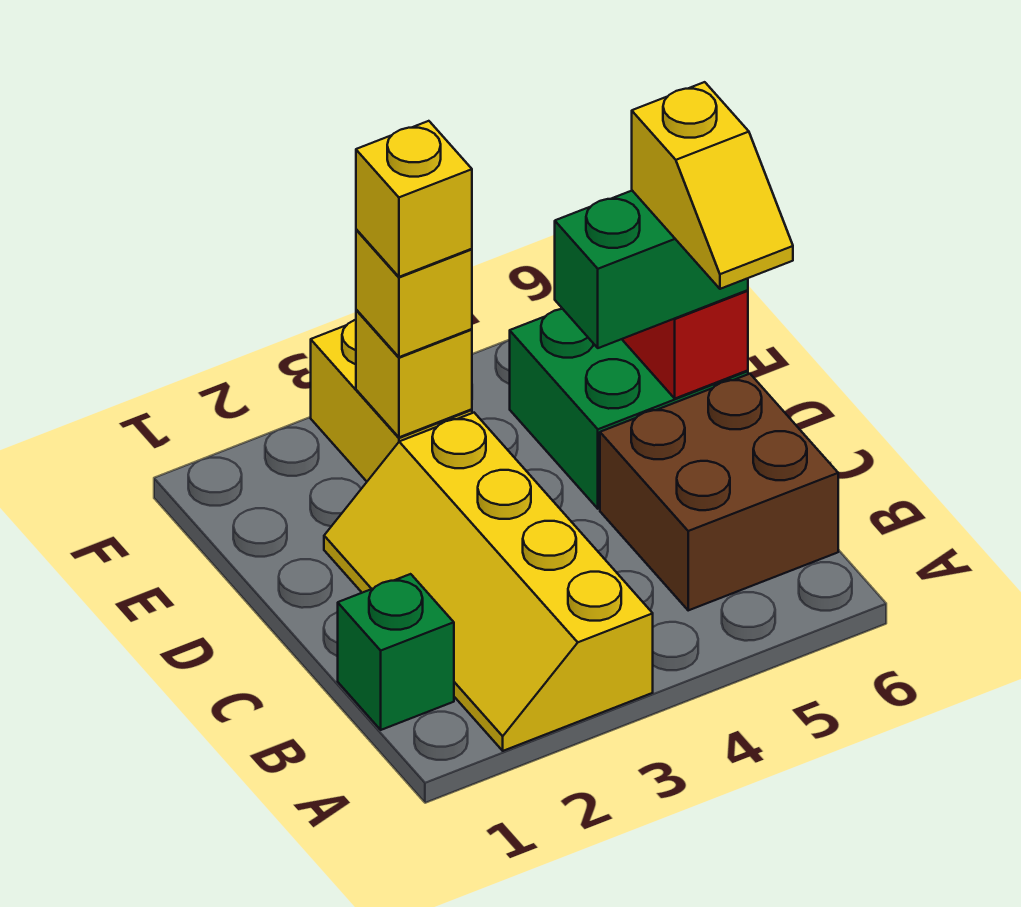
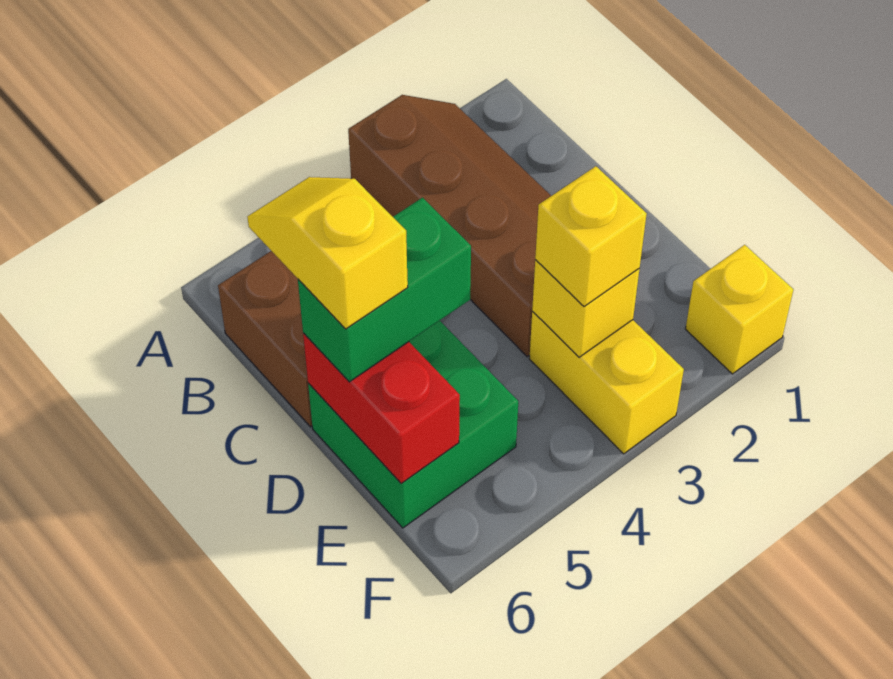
yellow 2x4 slope [324,413,653,751] -> brown 2x4 slope [348,95,551,357]
green 1x1 brick [338,574,454,730] -> none
yellow 1x1 brick [356,121,472,277] -> yellow 1x1 brick moved to [686,245,793,374]

